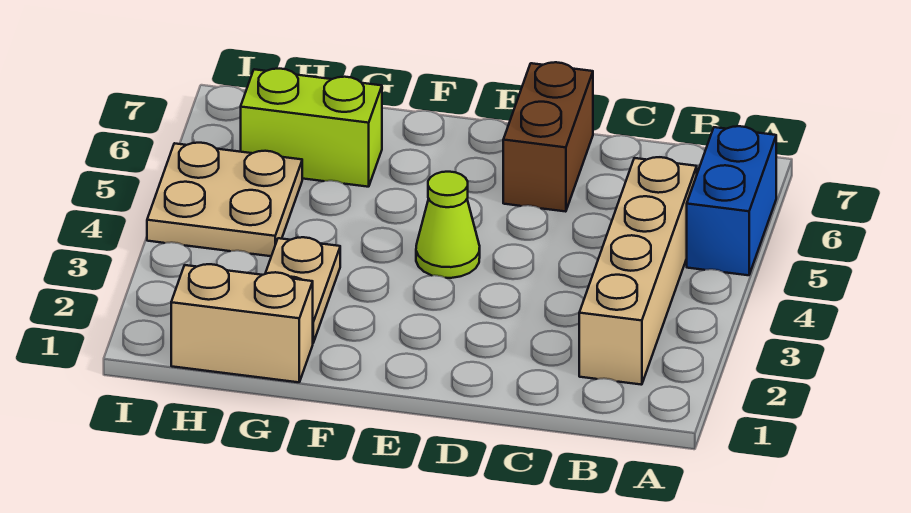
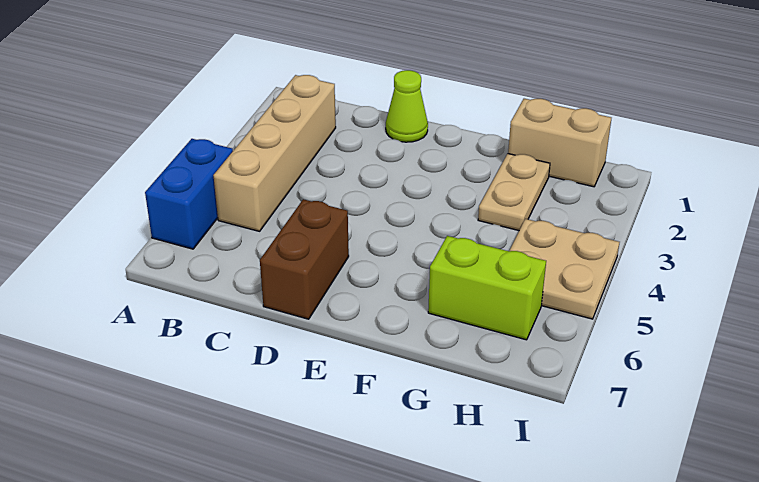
lime 1x1 cone [416,172,480,278] -> lime 1x1 cone moved to [386,70,428,142]

